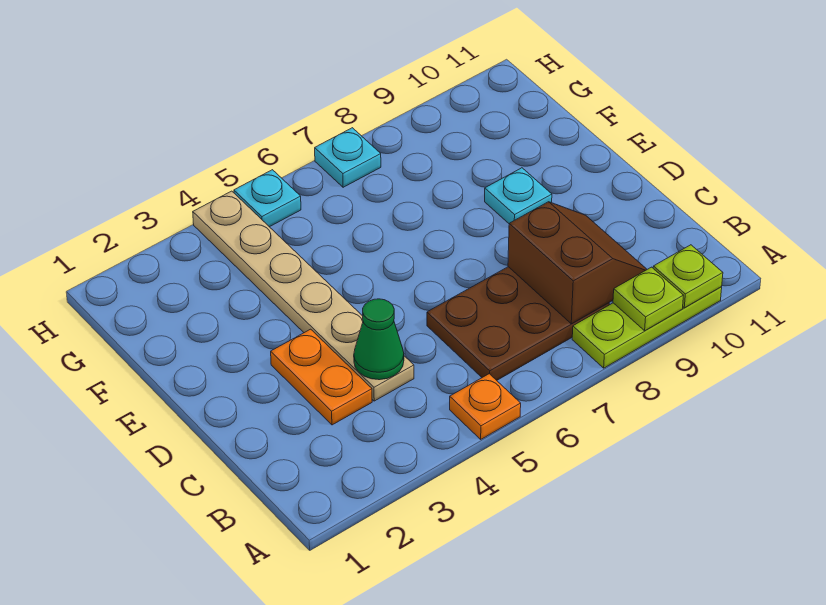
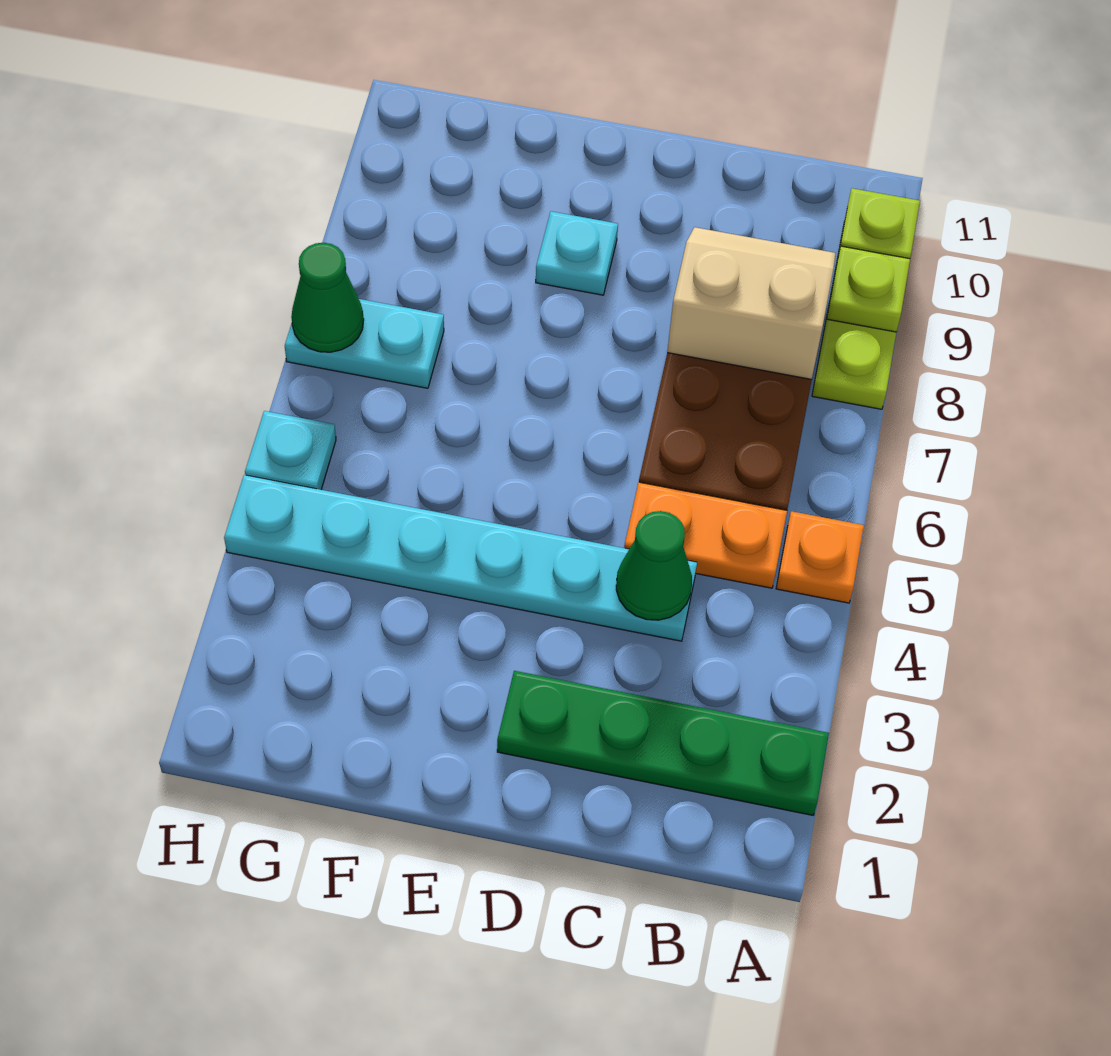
none -> green 1x4 plate [497,671,829,815]
brown 2x2 slope [508,202,647,324] -> tan 2x2 slope [667,227,835,379]
orange 1x2 plate [271,329,372,425] -> orange 1x2 plate moved to [624,482,787,588]
tan 1x6 plate [193,191,414,401] -> cyan 1x6 plate [224,475,697,641]
cyan 1x1 plate [315,128,381,187] -> cyan 1x2 plate [285,299,444,388]
none -> green 1x1 cone [291,243,364,352]

